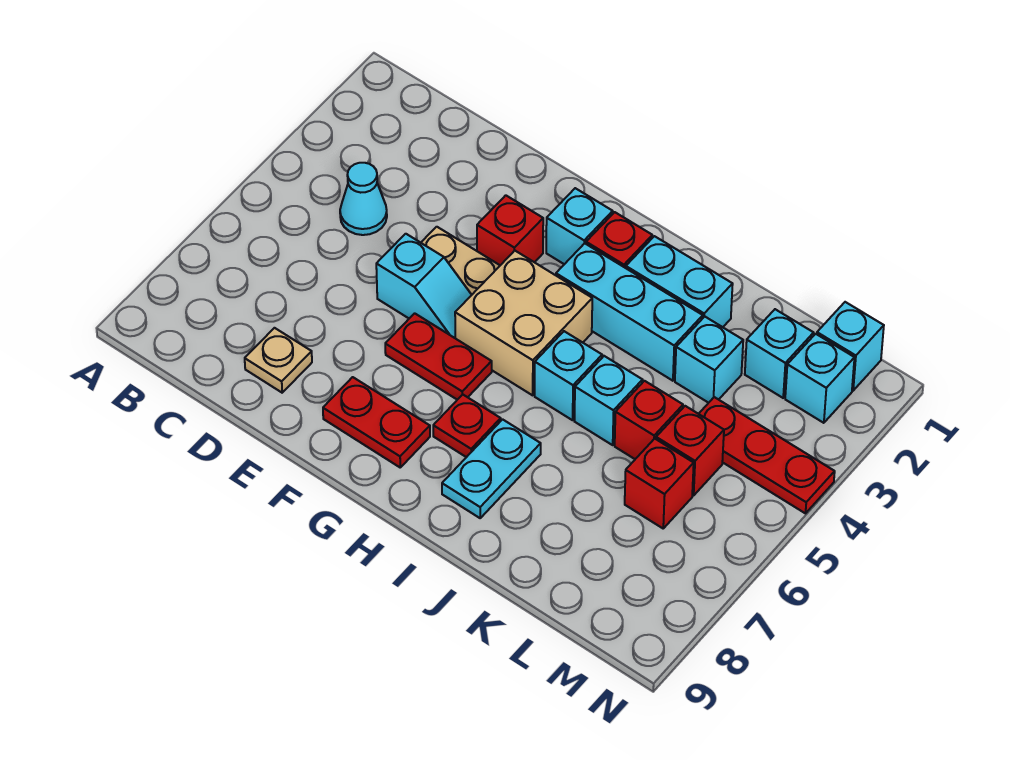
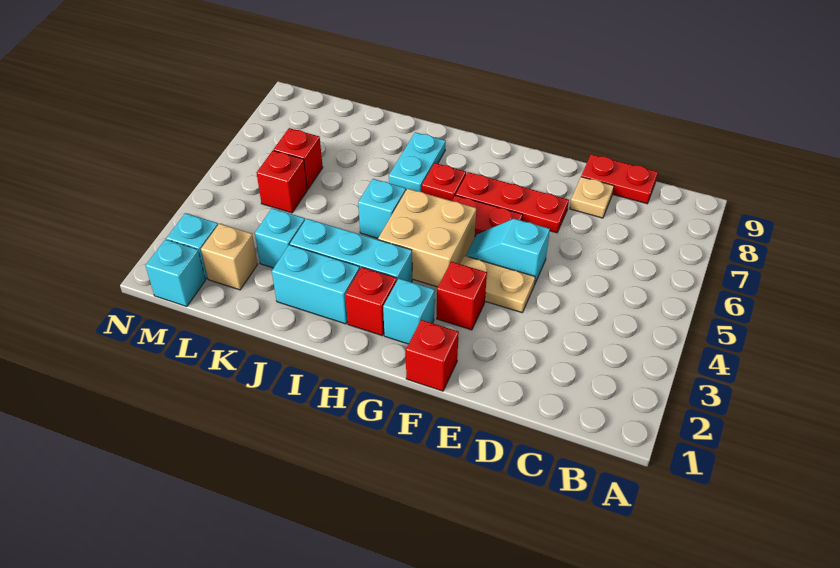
cyan 1x1 cone [340,163,387,235] -> none
red 1x2 plate [323,377,430,467] -> red 1x2 plate moved to [581,154,658,204]
cyan 1x1 brick [575,356,643,445] -> none
red 1x1 brick [615,381,683,459] -> red 1x1 brick moved to [406,320,459,391]
cyan 1x1 brick [745,309,814,398] -> tan 1x1 brick [201,224,258,290]
red 1x3 plate [699,397,835,513] -> red 1x3 plate moved to [456,172,569,233]

